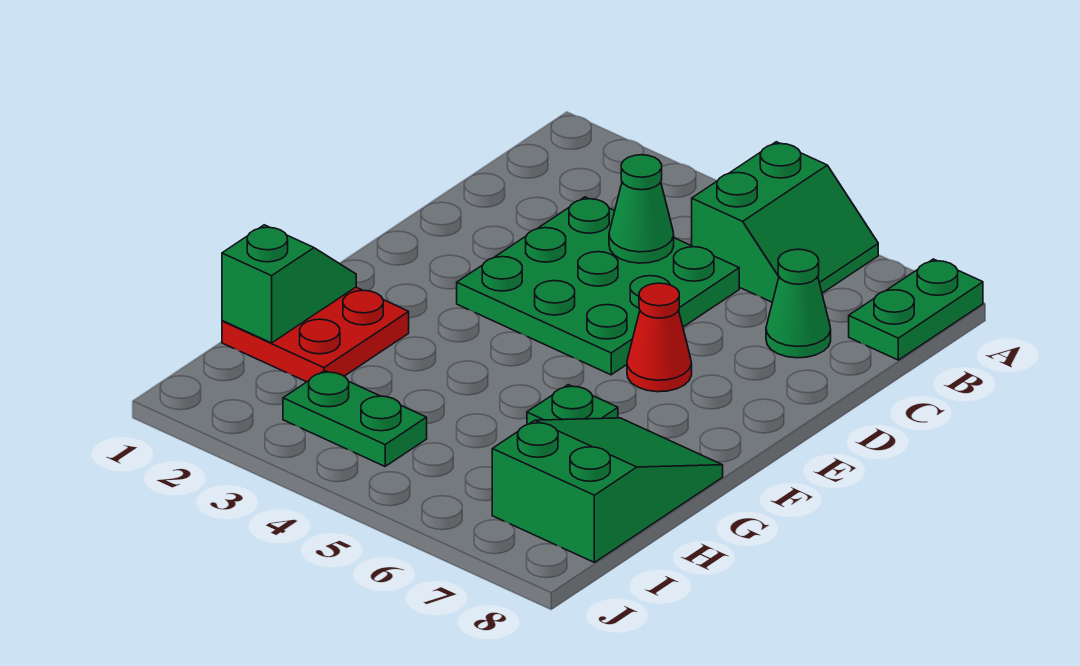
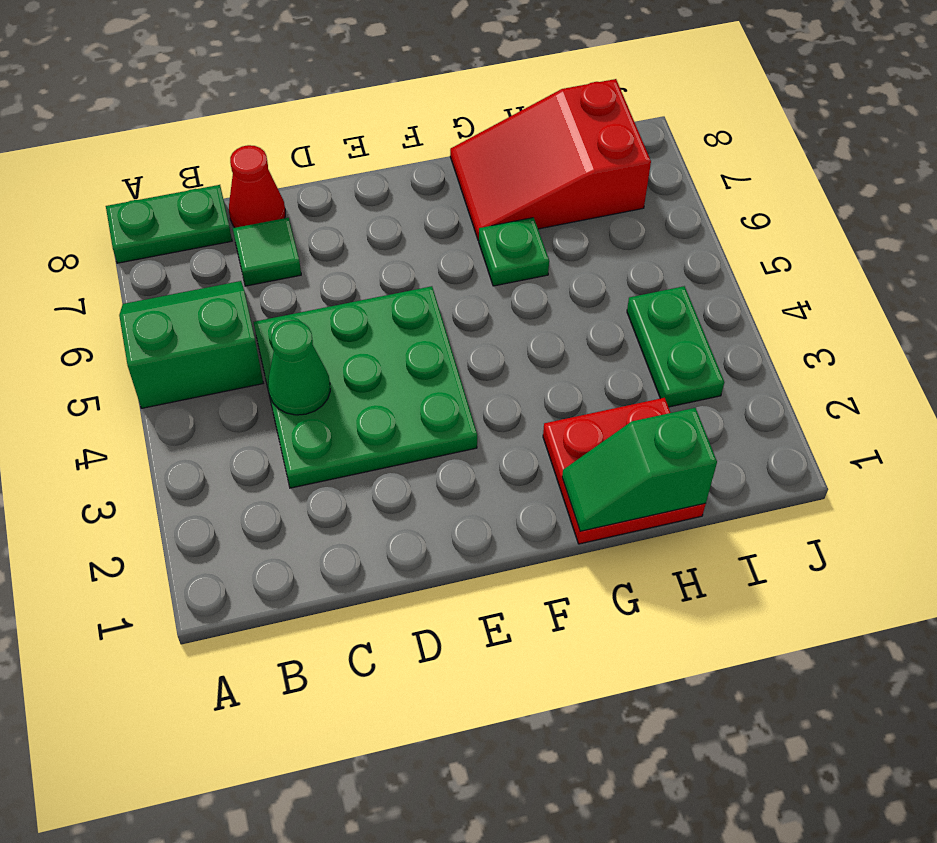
green 1x1 cone [766,249,831,358] -> green 1x1 tile [233,218,301,286]
red 1x1 cone [627,283,692,392] -> red 1x1 cone moved to [229,145,285,228]
green 2x3 slope [492,418,723,562] -> red 2x3 slope [450,79,651,241]

